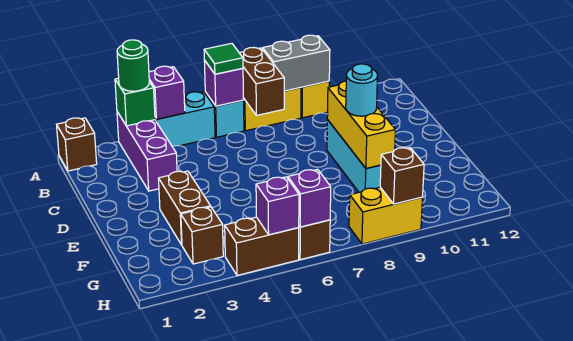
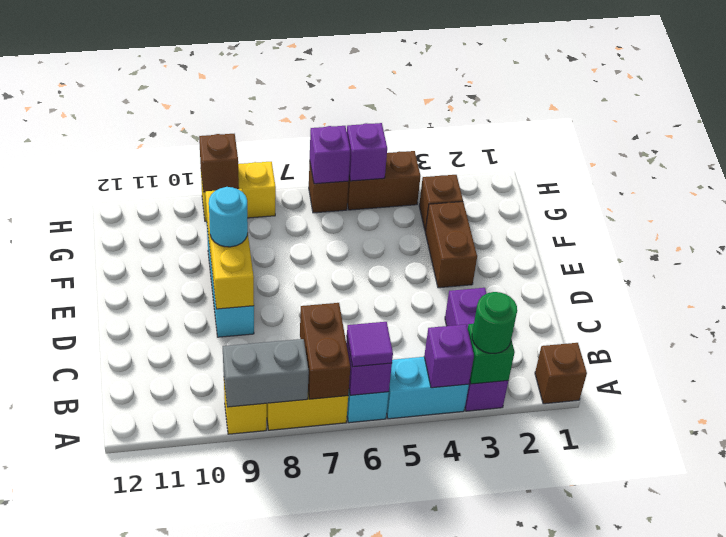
green 1x1 tile [204,43,243,74] -> purple 1x1 tile [347,322,393,367]

